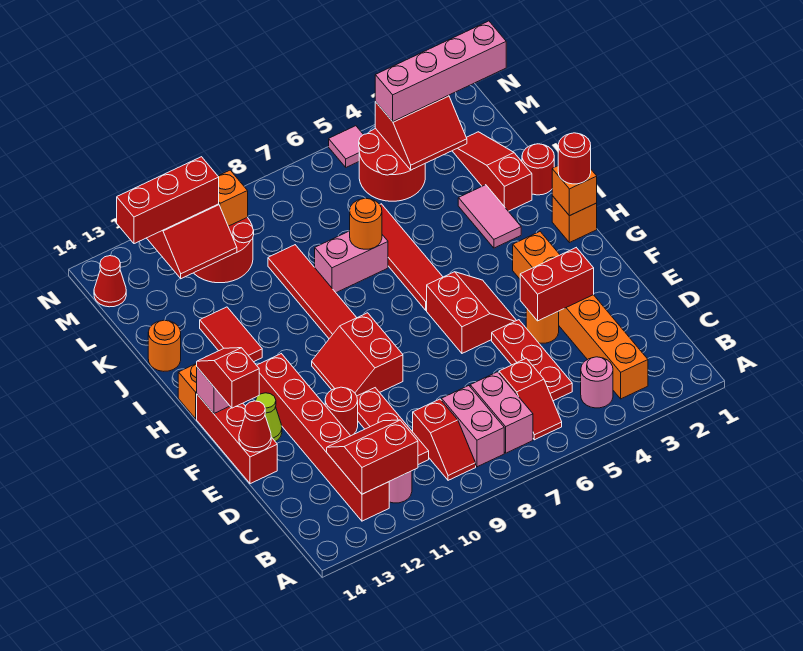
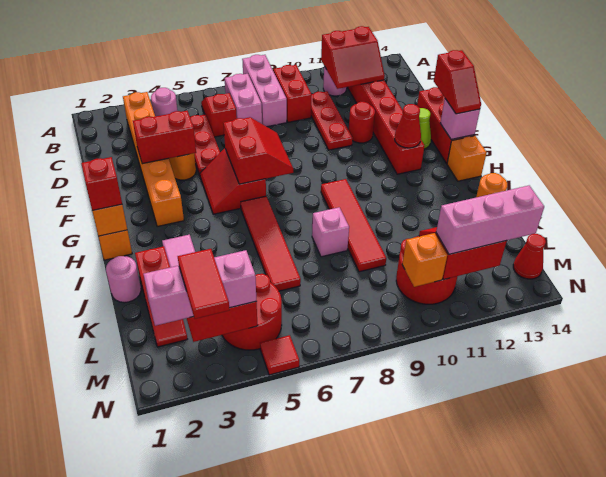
pink 1x2 brick [442,386,504,467] -> pink 1x3 brick [242,55,287,127]
red 1x2 slope [413,399,476,480] -> red 1x2 brick [273,65,312,122]
red 1x1 cone [239,401,271,452] -> red 1x1 cone moved to [395,104,421,148]
red 2x2 slope [312,313,403,396] -> red 2x2 slope moved to [223,117,293,184]
red 1x1 round brick [558,133,591,184] -> red 1x1 brick [81,157,122,211]
red 1x2 tile [200,307,262,362] -> red 1x2 tile moved to [178,249,229,319]
red 1x1 round brick [522,144,554,195] -> pink 1x1 round brick [106,256,141,303]
pink 1x2 brick [315,231,388,293] -> pink 1x1 brick [312,207,349,257]
orange 1x1 round brick [350,198,382,249] -> none
pink 1x4 brick [375,21,506,122] -> pink 1x3 brick [143,250,256,326]
red 1x3 brick [117,157,219,244] -> pink 1x3 brick [436,186,544,254]
pink 1x1 tile [329,126,363,167] -> red 1x1 tile [260,335,299,375]

